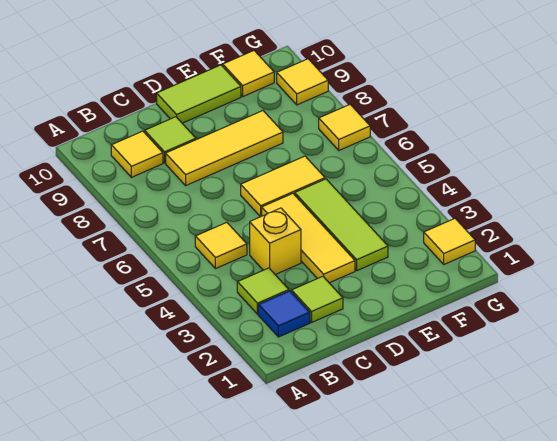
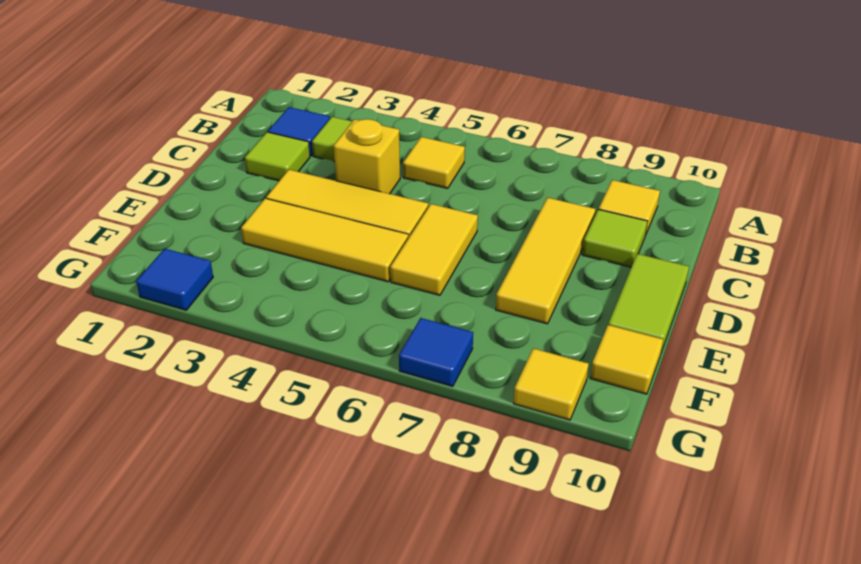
lime 1x3 tile [295,179,388,271] -> yellow 1x3 tile [241,198,408,282]
yellow 1x1 tile [424,219,475,264] -> blue 1x1 tile [136,249,213,310]
yellow 1x1 tile [319,105,370,150] -> blue 1x1 tile [399,318,473,386]

